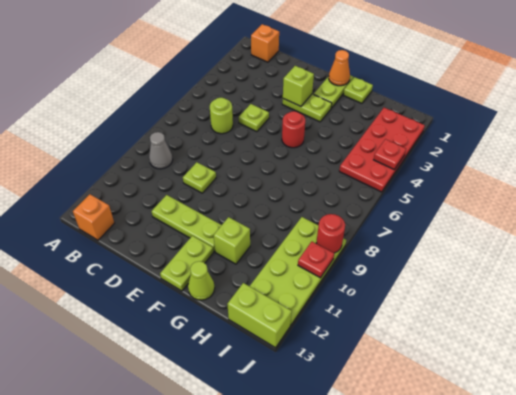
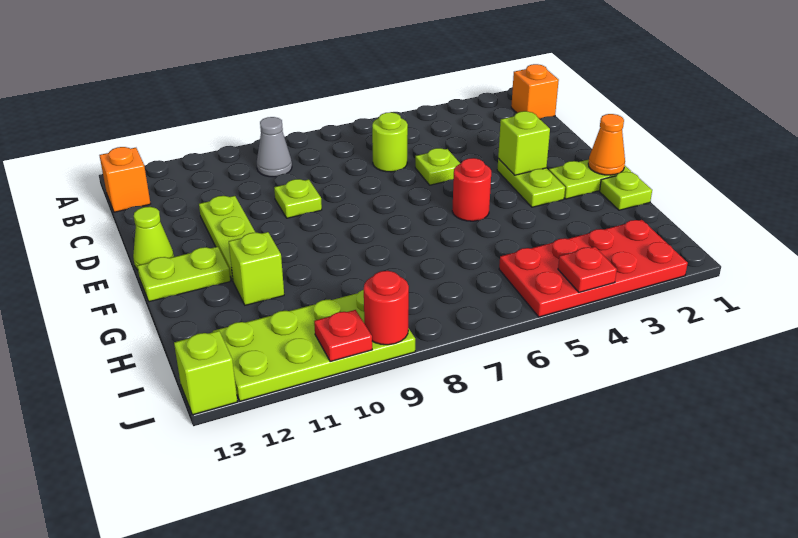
lime 1x1 cone [188,261,215,300] -> lime 1x1 cone moved to [133,207,174,270]
lime 1x2 brick [227,283,292,348] -> lime 1x1 brick [174,331,237,415]

